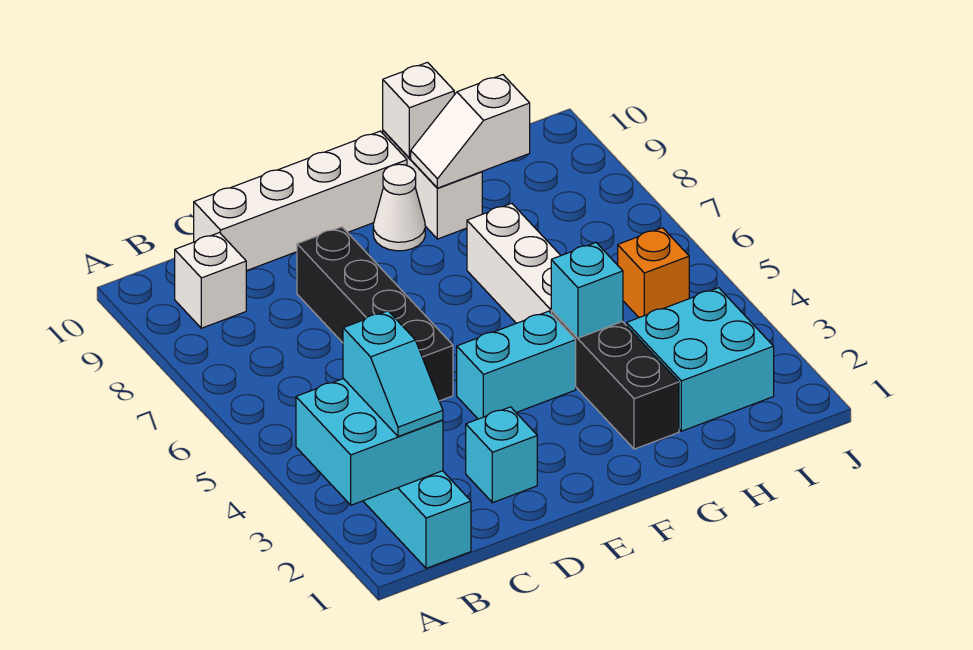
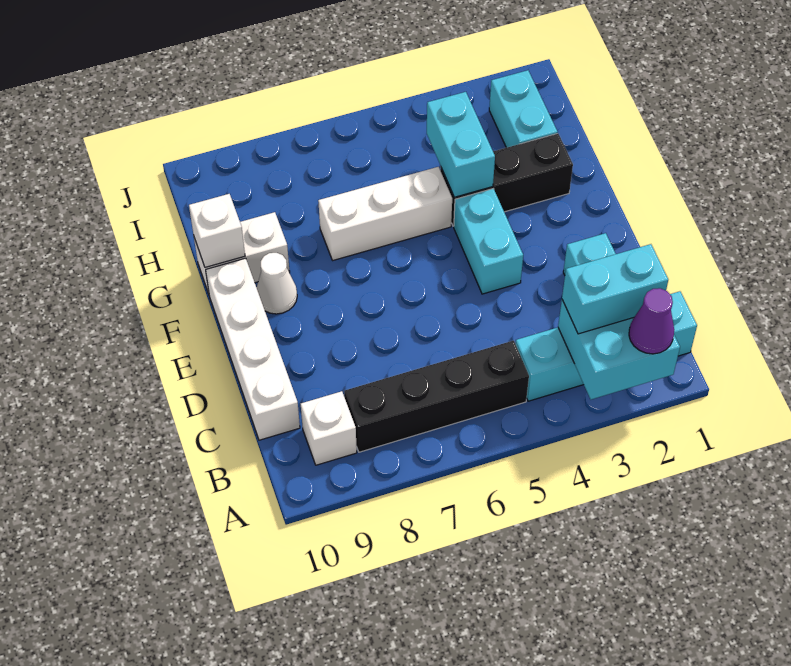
none -> purple 1x1 cone [629,288,674,354]
cyan 1x2 slope [343,311,443,437] -> cyan 1x2 brick [562,244,668,334]
black 1x4 brick [297,227,453,401] -> black 1x4 brick moved to [344,341,529,452]
cyan 1x1 brick [551,243,623,338] -> cyan 1x2 brick [427,92,495,197]
white 1x2 slope [411,75,530,188] -> none
cyan 2x2 brick [627,288,774,431] -> cyan 1x2 brick [489,70,558,148]
orange 1x1 brick [618,228,689,318] -> none

